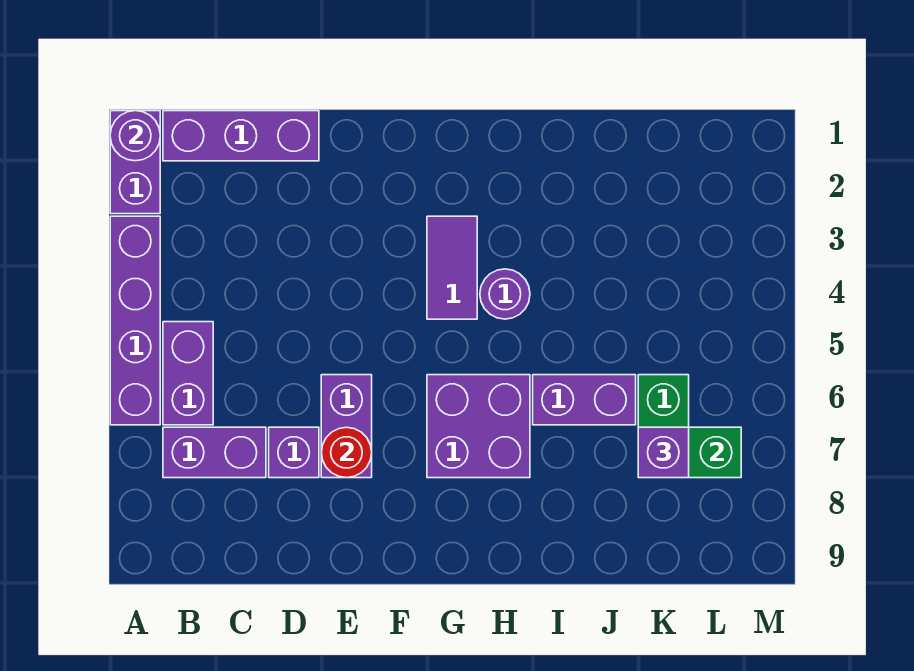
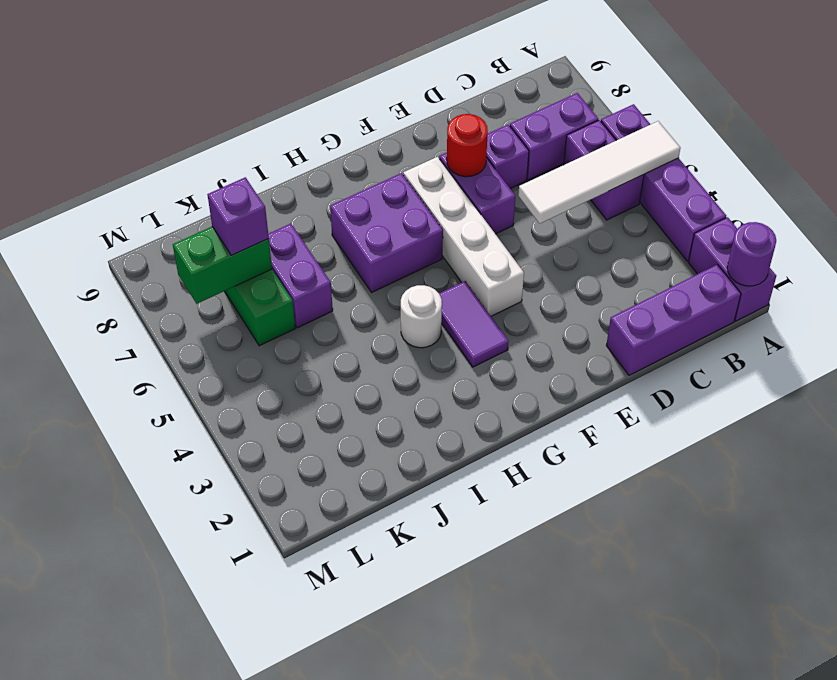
none -> white 1x4 tile [518,121,680,223]
none -> white 1x4 brick [403,157,524,316]
purple 1x1 round brick [480,269,530,319] -> white 1x1 round brick [401,285,442,348]
purple 1x2 brick [533,375,636,425] -> purple 1x2 brick turned to [268,224,333,328]

